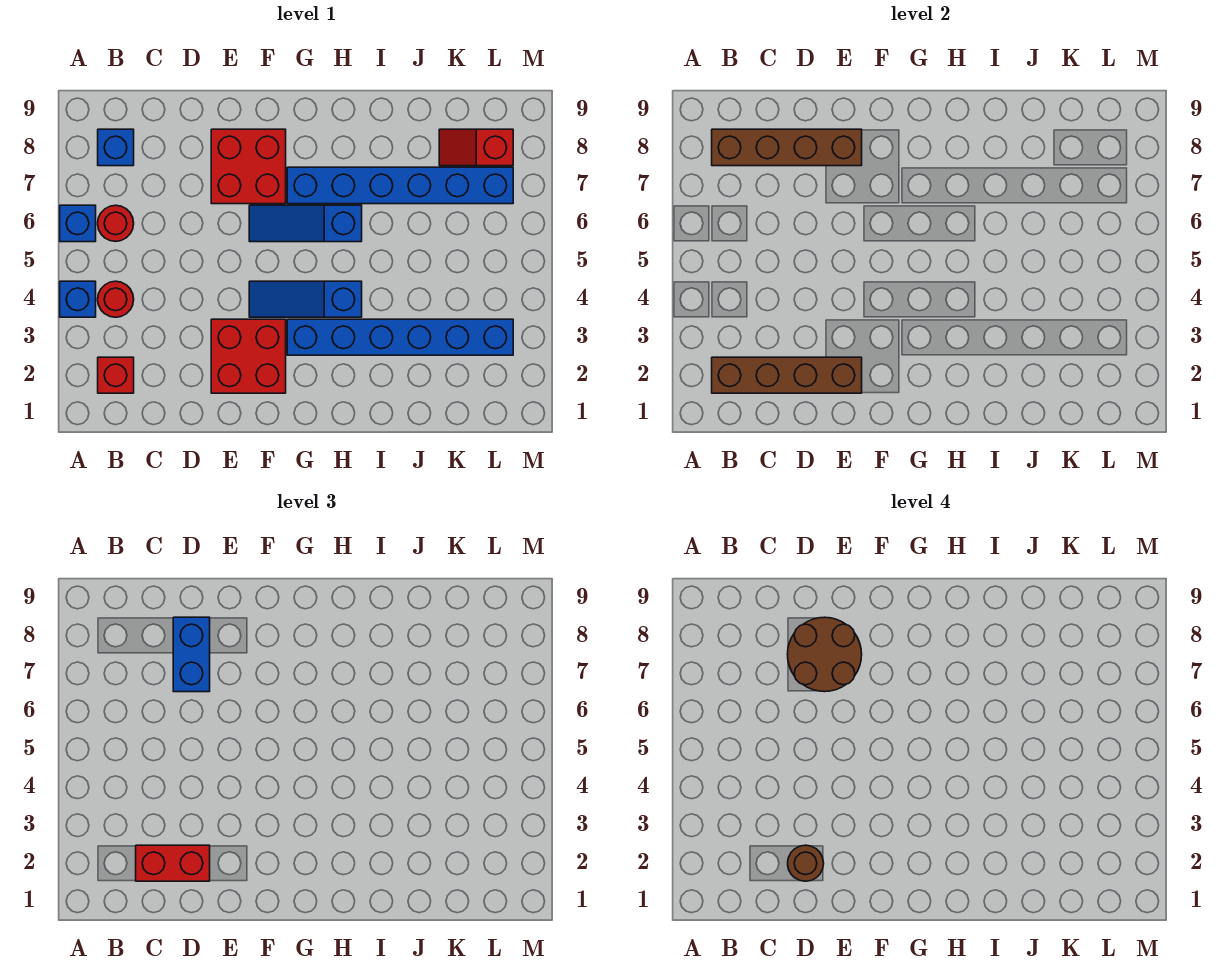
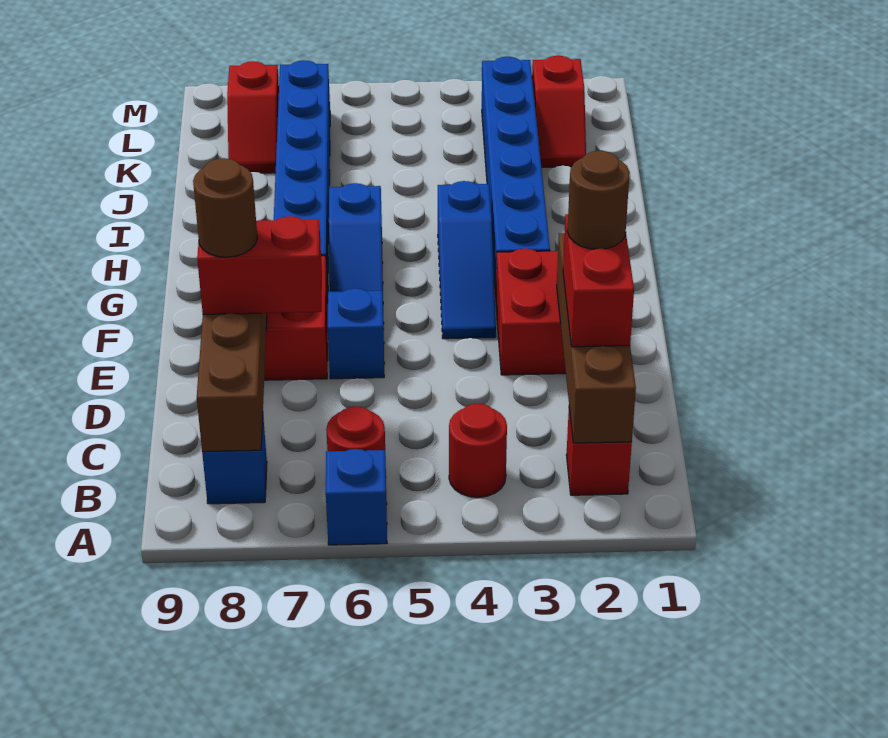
blue 1x1 brick [60,281,96,317] -> blue 1x1 brick moved to [328,288,384,379]
blue 1x2 brick [173,617,210,692] -> red 1x2 brick [197,216,322,314]
brown 2x2 round brick [788,617,862,692] -> brown 1x1 round brick [193,158,257,257]
none -> red 1x2 slope [532,56,586,167]

